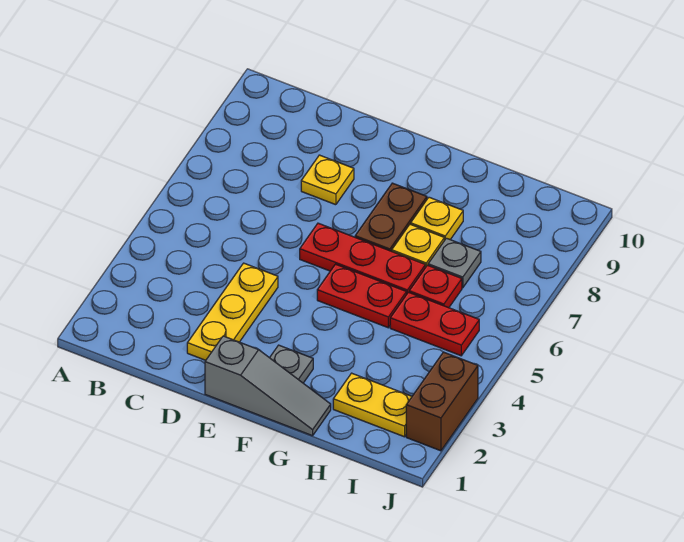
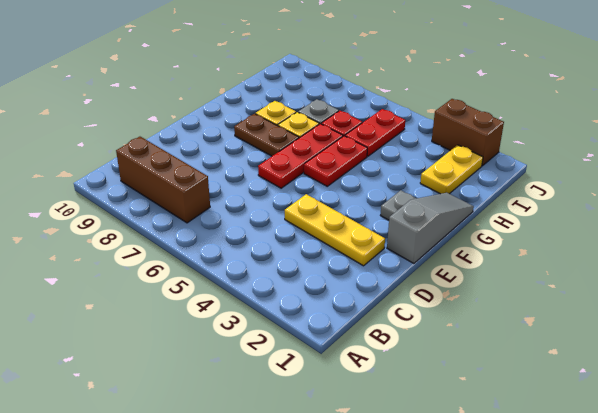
none -> brown 1x3 brick [116,137,210,223]
yellow 1x1 plate [301,155,354,205] -> none

